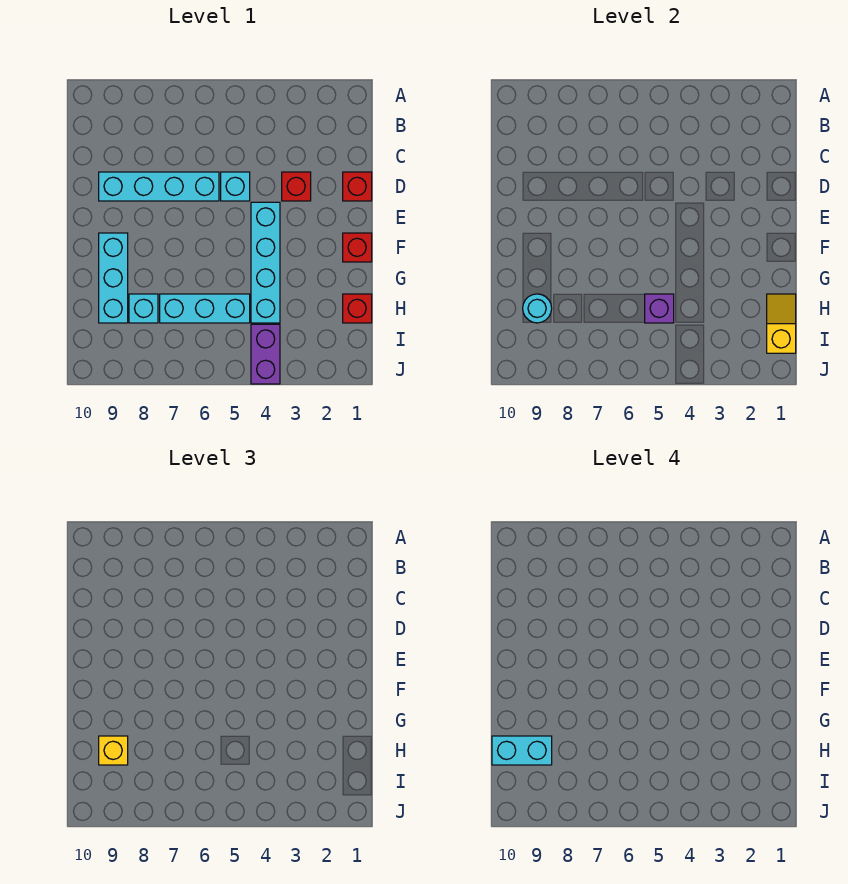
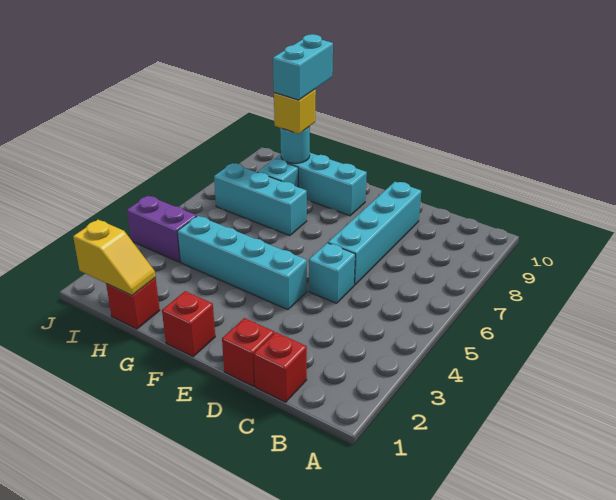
red 1x1 brick [282,172,311,201] -> red 1x1 brick moved to [254,332,307,402]
cyan 1x3 brick [160,294,250,323] -> cyan 1x3 brick turned to [214,163,307,236]
purple 1x1 brick [645,294,674,323] -> none

